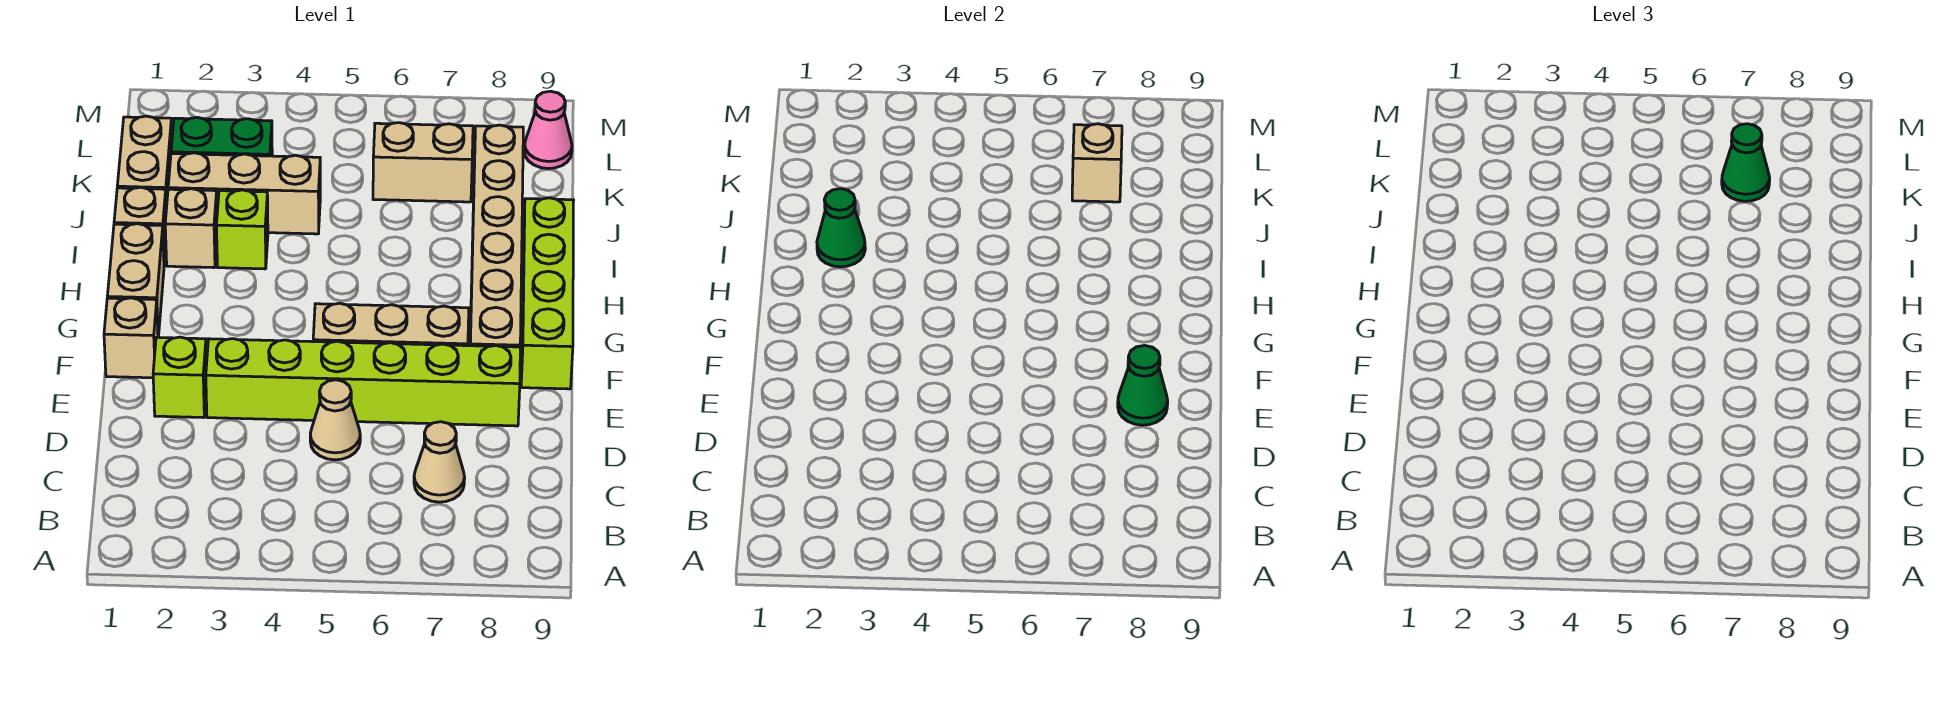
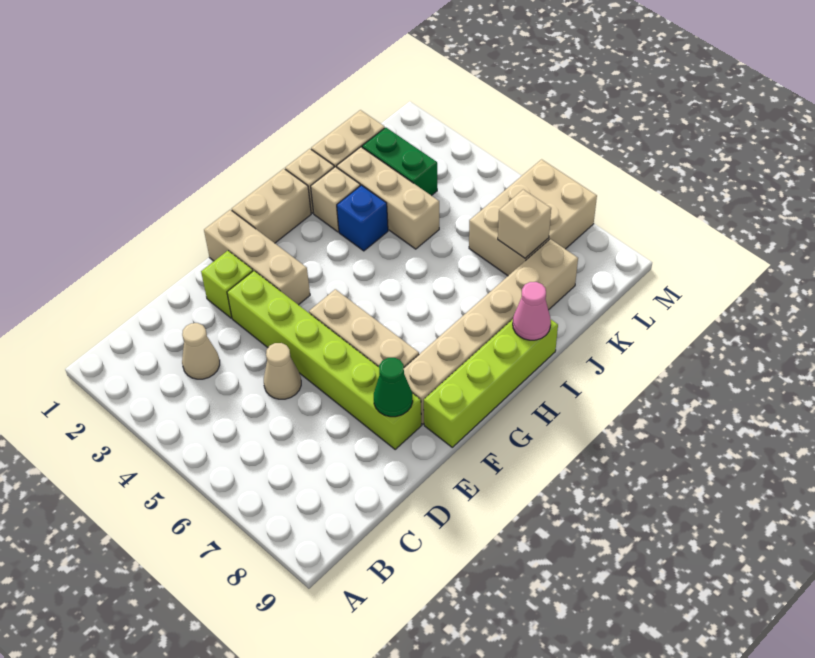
tan 1x1 cone [414,422,465,502] -> tan 1x1 cone moved to [182,323,220,379]
tan 1x1 brick [104,298,158,378] -> tan 1x3 brick [204,210,310,305]
green 1x1 cone [817,189,865,267] -> none
lime 1x1 brick [217,190,268,269] -> blue 1x1 brick [337,185,388,251]
tan 1x2 brick [373,123,473,202] -> tan 2x3 brick [469,159,597,276]
green 1x1 cone [1722,124,1770,201] -> none
pink 1x1 cone [524,91,572,169] -> pink 1x1 cone moved to [513,282,551,340]

